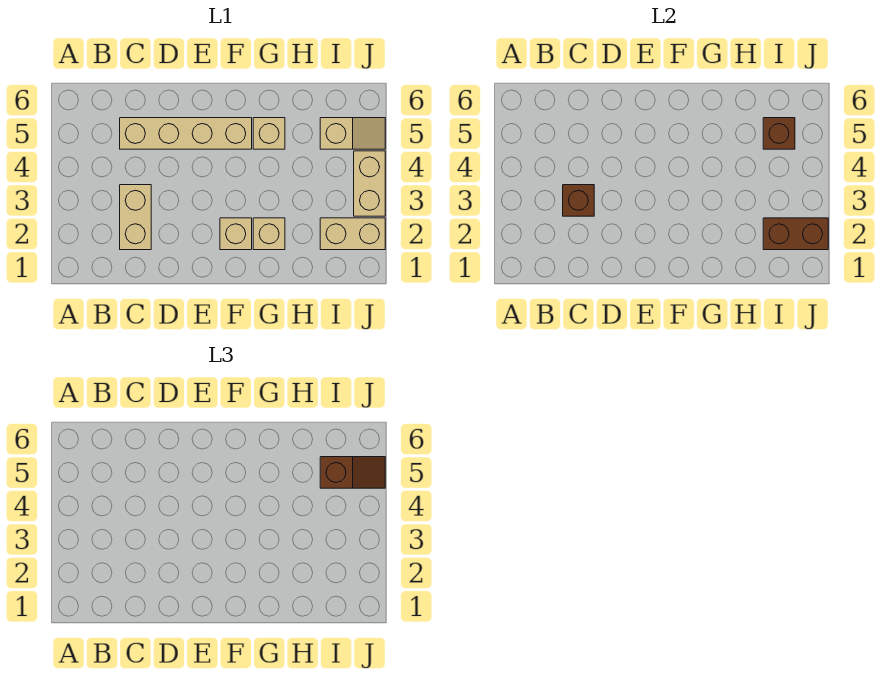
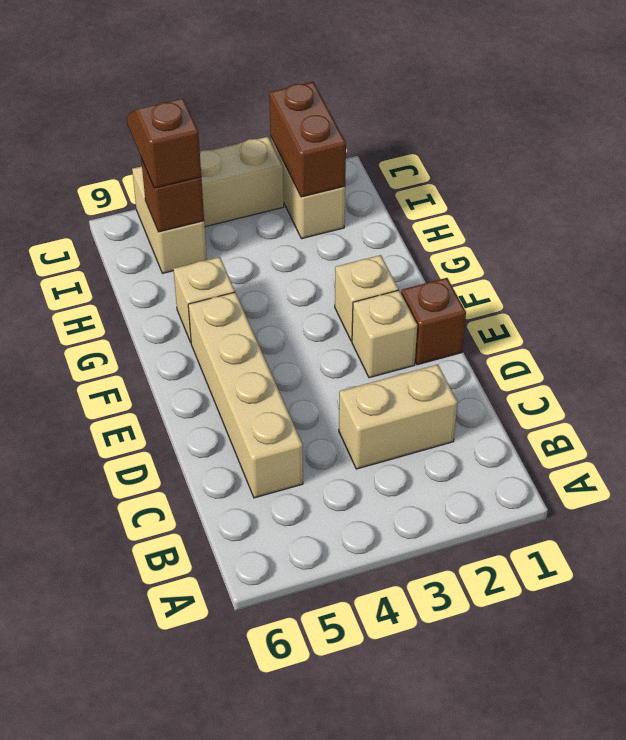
brown 1x1 brick [563,185,594,216] -> brown 1x1 brick moved to [401,278,466,365]
tan 1x1 brick [253,218,285,250] -> tan 1x1 brick moved to [352,290,417,378]
tan 1x2 slope [320,118,385,149] -> tan 1x2 brick [132,166,207,273]

